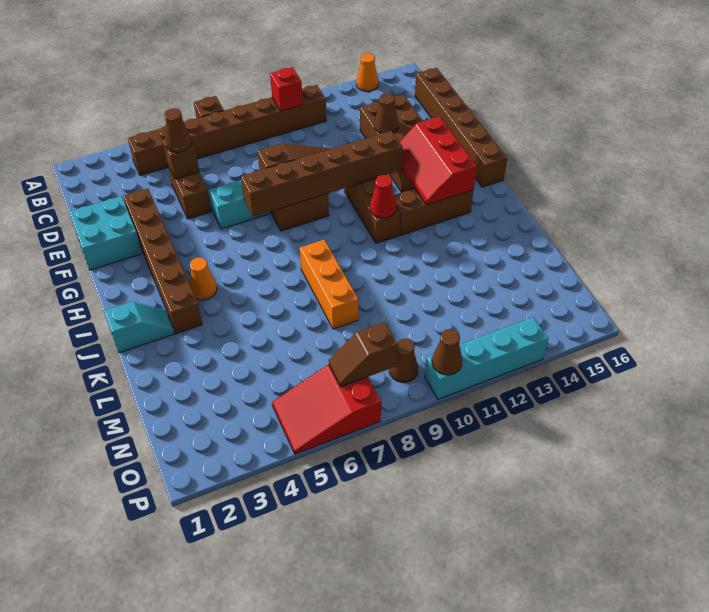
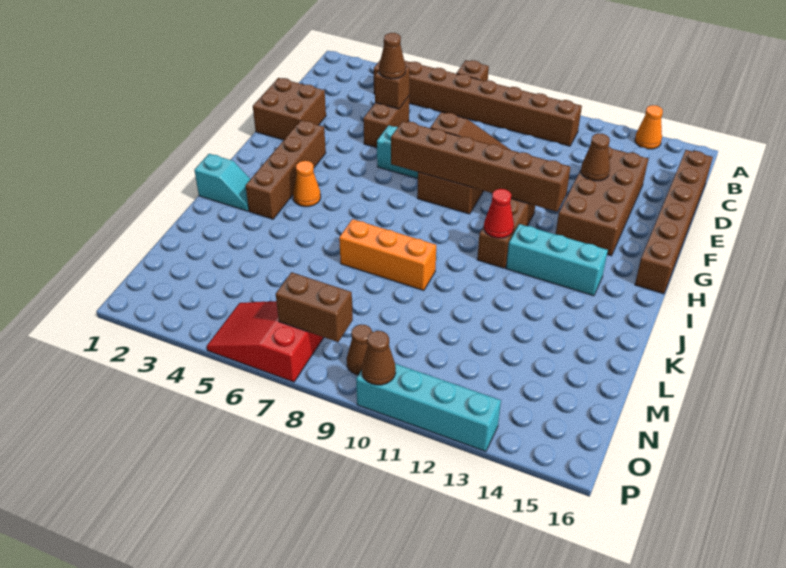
red 1x1 brick [270,67,303,111] -> none
cyan 2x2 brick [70,196,142,270] -> brown 2x2 brick [253,78,326,140]
brown 1x6 brick [123,188,202,334] -> brown 1x4 brick [246,120,326,219]
red 2x3 slope [400,117,477,205] -> none
brown 1x3 brick [394,188,474,235] -> cyan 1x3 brick [506,224,608,296]
orange 1x3 brick [300,240,358,329] -> orange 1x3 brick turned to [339,219,436,291]
brown 1x2 slope [329,322,398,387] -> brown 1x2 brick [276,272,353,342]

